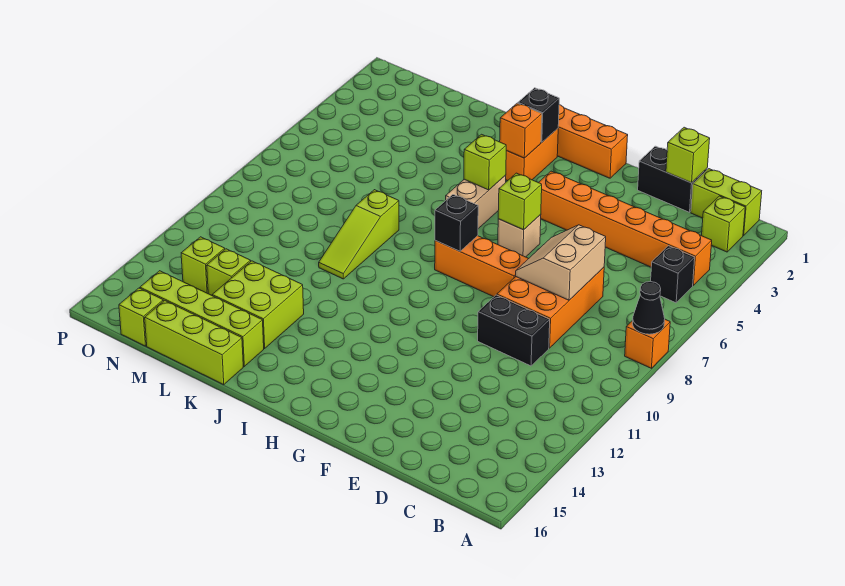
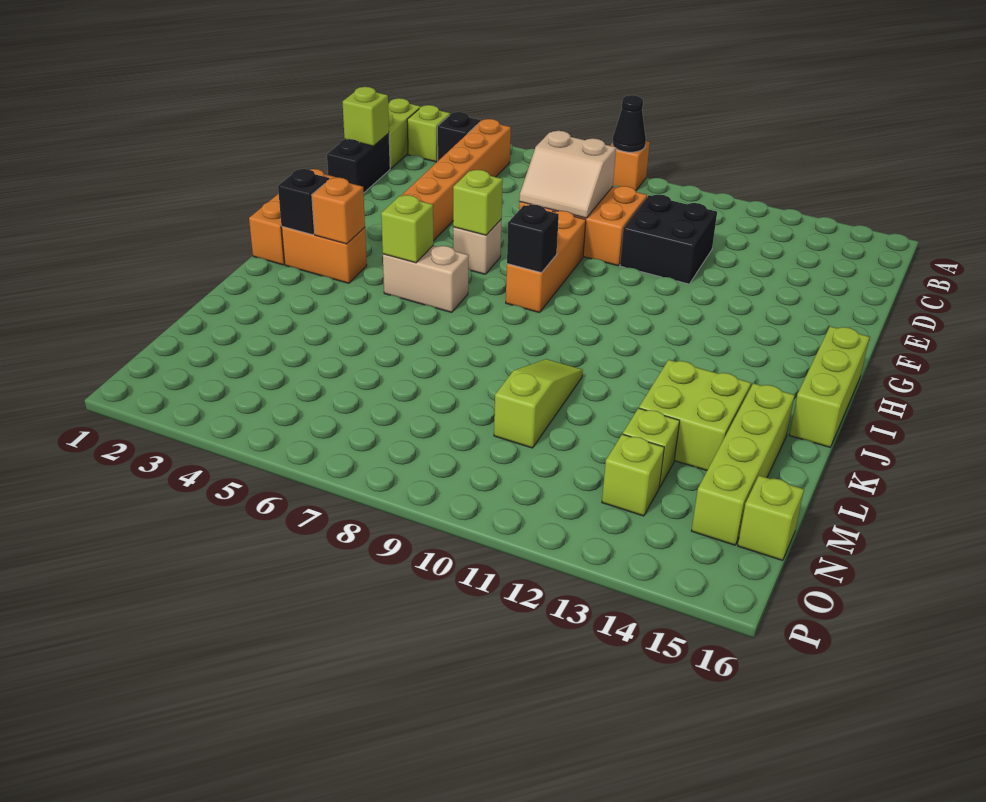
black 1x1 brick [651,246,695,303] -> black 1x1 brick moved to [437,112,480,161]
black 1x2 brick [478,295,550,366] -> black 2x2 brick [620,194,717,284]
lime 1x3 slope [319,190,399,279] -> lime 1x3 slope turned to [494,359,583,448]
lime 1x3 brick [145,300,243,384] -> lime 1x3 brick moved to [789,326,869,447]

